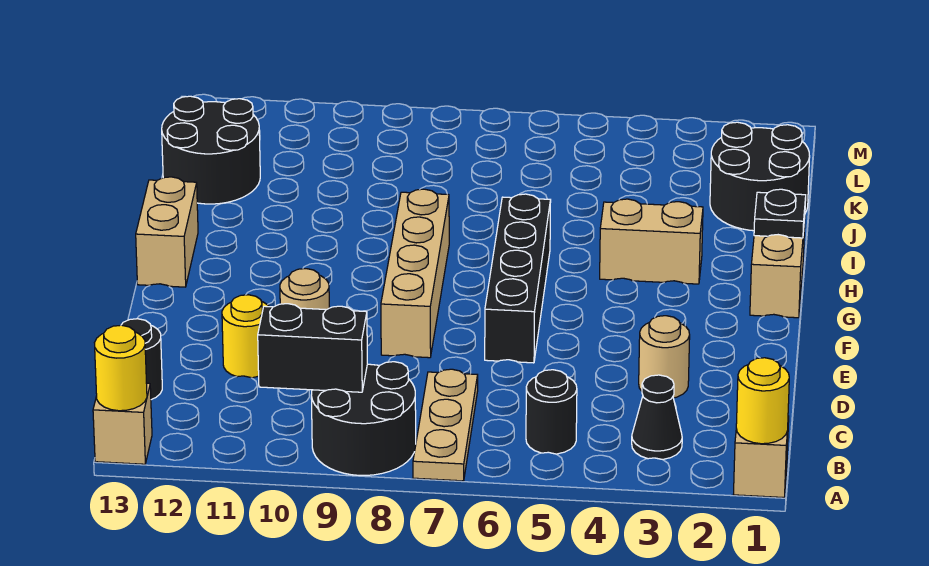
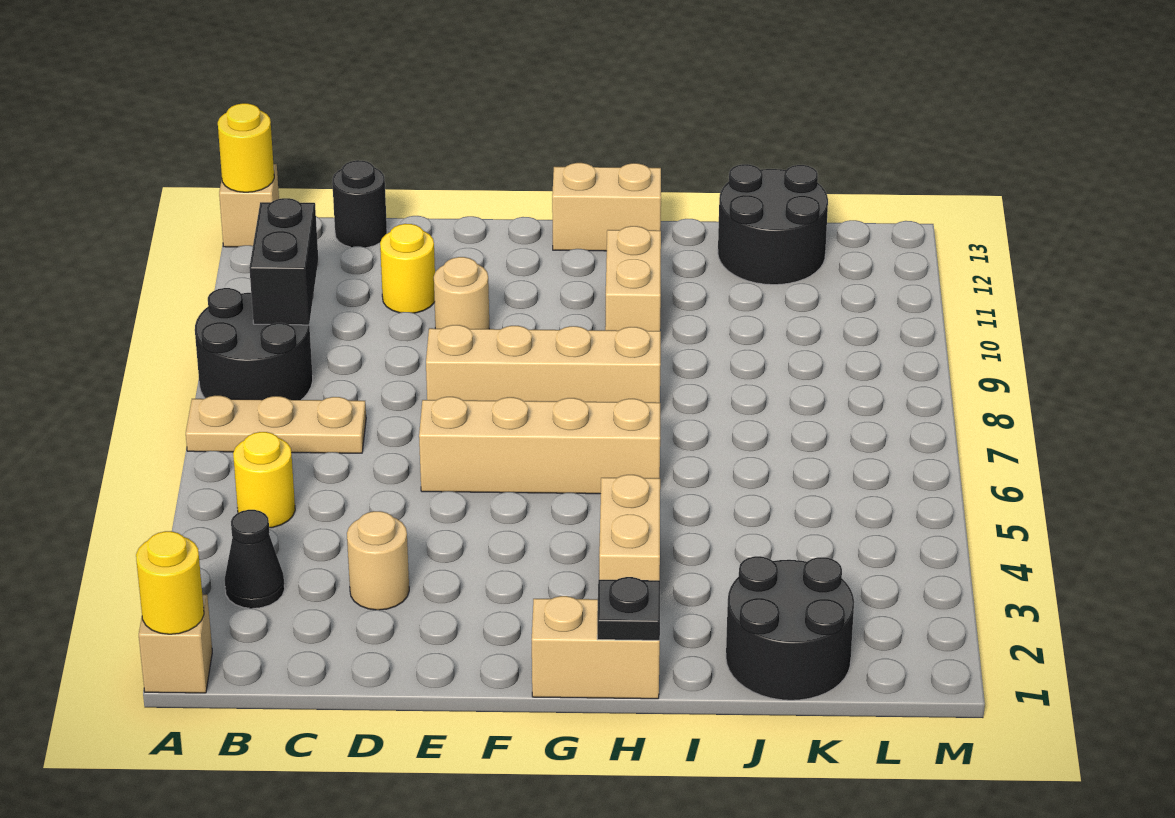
black 1x1 round brick [526,370,577,454] -> yellow 1x1 round brick [233,432,295,528]
black 1x4 brick [485,194,551,363] -> tan 1x4 brick [419,397,660,494]
none -> tan 1x2 brick [605,226,661,331]

